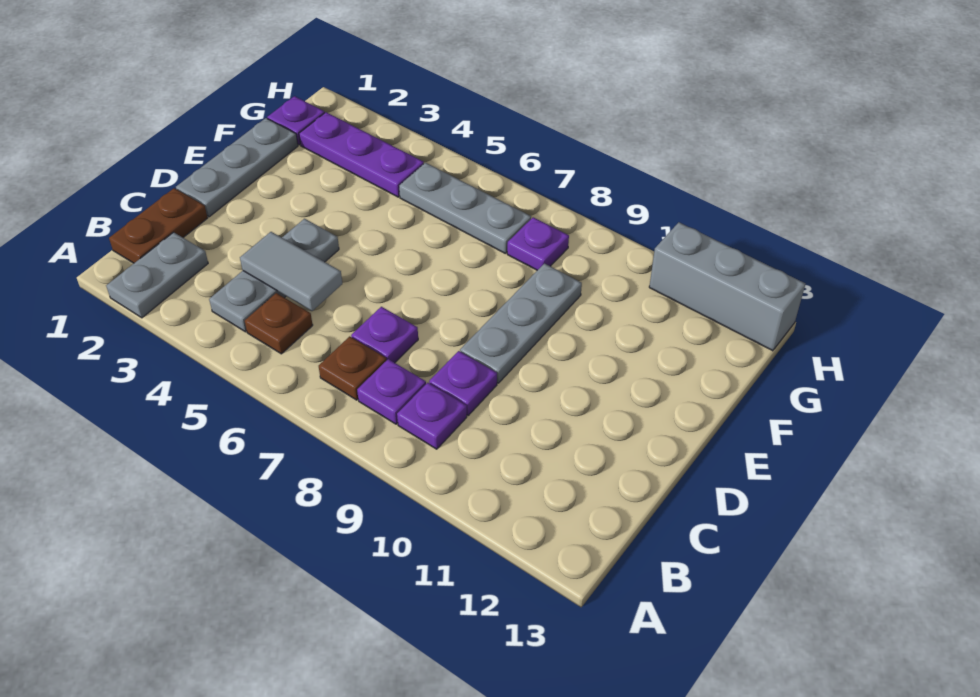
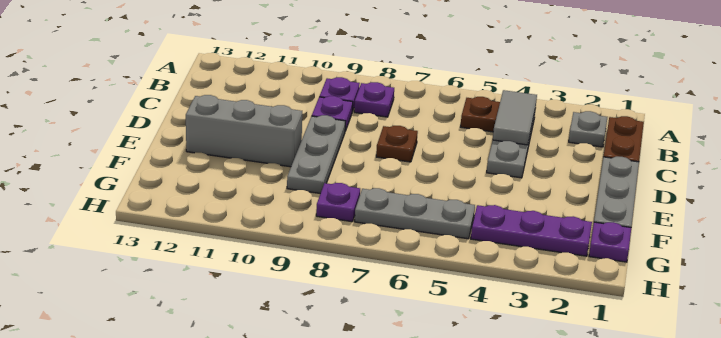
grey 1x2 plate [106,232,208,318] -> grey 1x1 plate [569,111,607,147]
brown 1x1 plate [319,336,387,400] -> brown 1x1 plate moved to [376,126,418,162]
grey 1x2 tile [240,232,342,311] -> grey 1x2 tile turned to [493,90,537,145]
purple 1x1 plate [351,307,418,363] -> none
grey 1x3 brick [649,222,805,351] -> grey 1x3 brick moved to [186,95,302,167]

